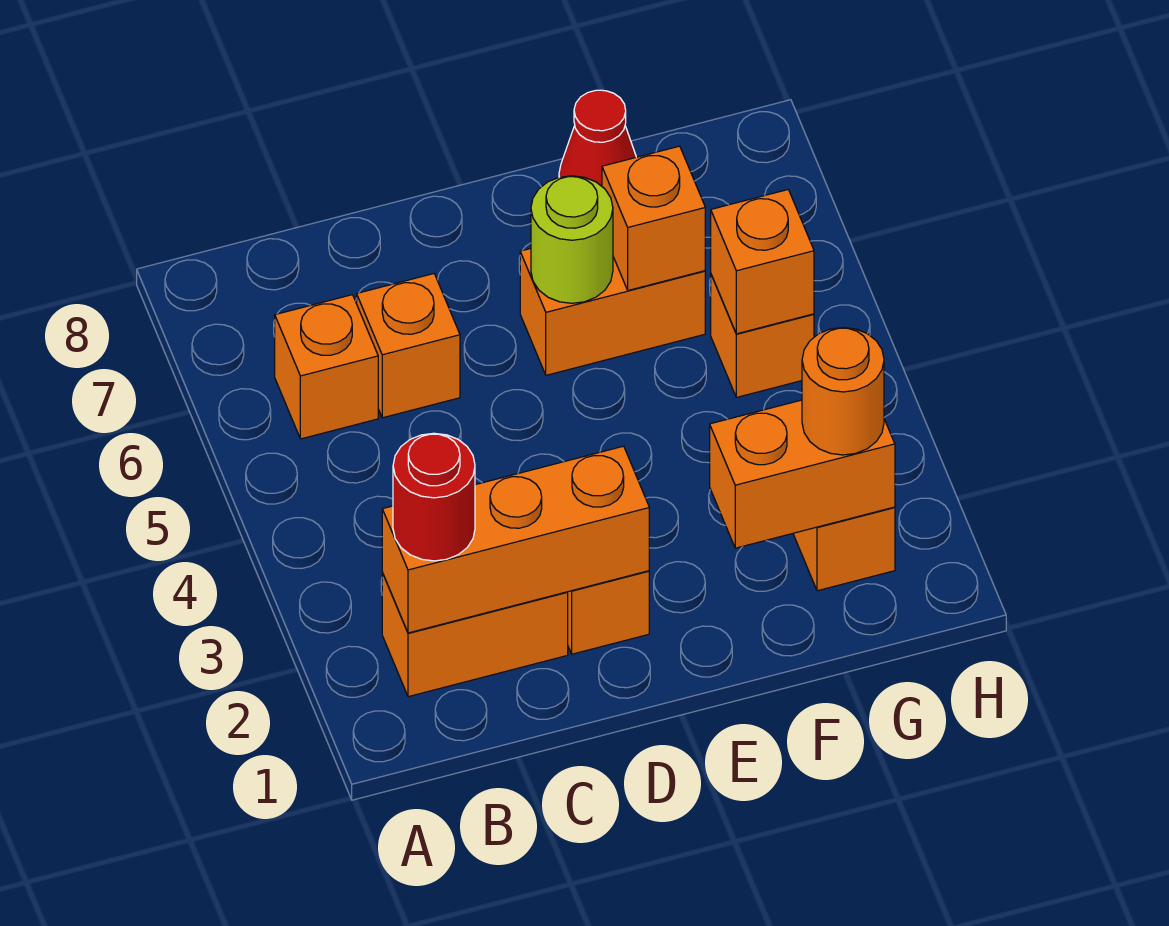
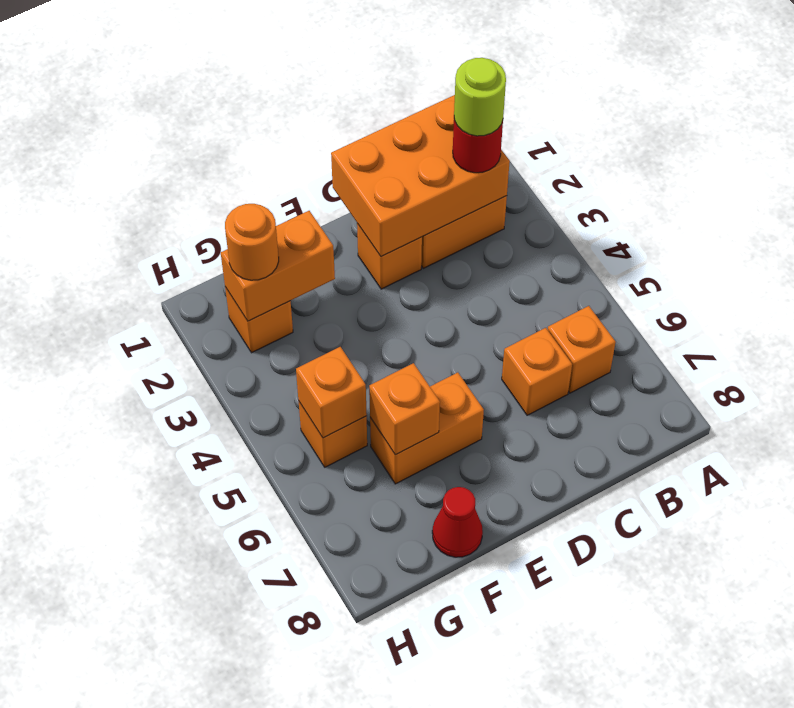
orange 1x3 brick [382,446,649,633] -> orange 2x3 brick [331,95,510,257]
lime 1x1 round brick [531,176,613,303] -> lime 1x1 round brick moved to [454,58,506,136]

